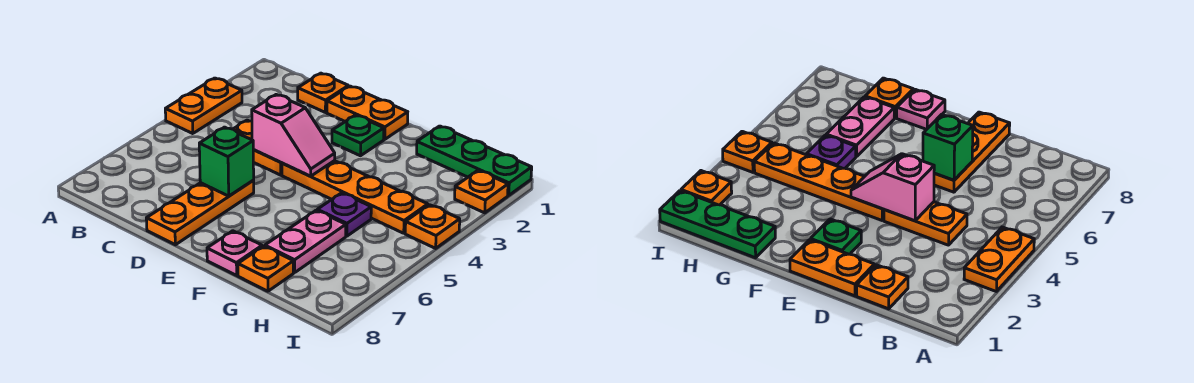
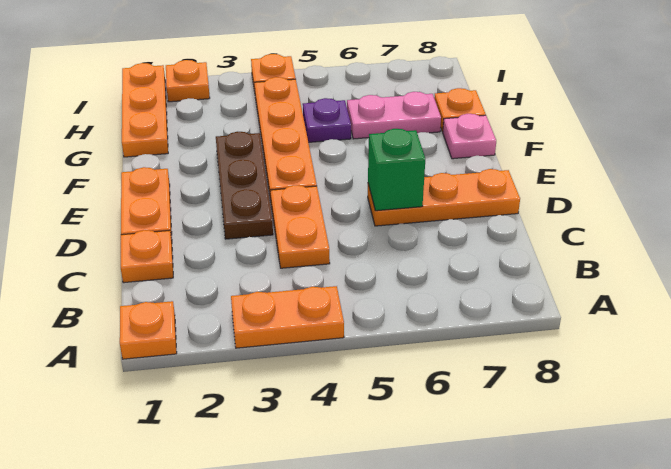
none -> orange 1x1 plate [120,301,177,359]
none -> brown 1x3 plate [216,132,273,239]
pink 1x2 slope [252,95,335,176] -> none
green 1x1 plate [332,115,384,156] -> none
green 1x3 plate [417,126,532,196] -> orange 1x3 plate [122,63,168,157]

